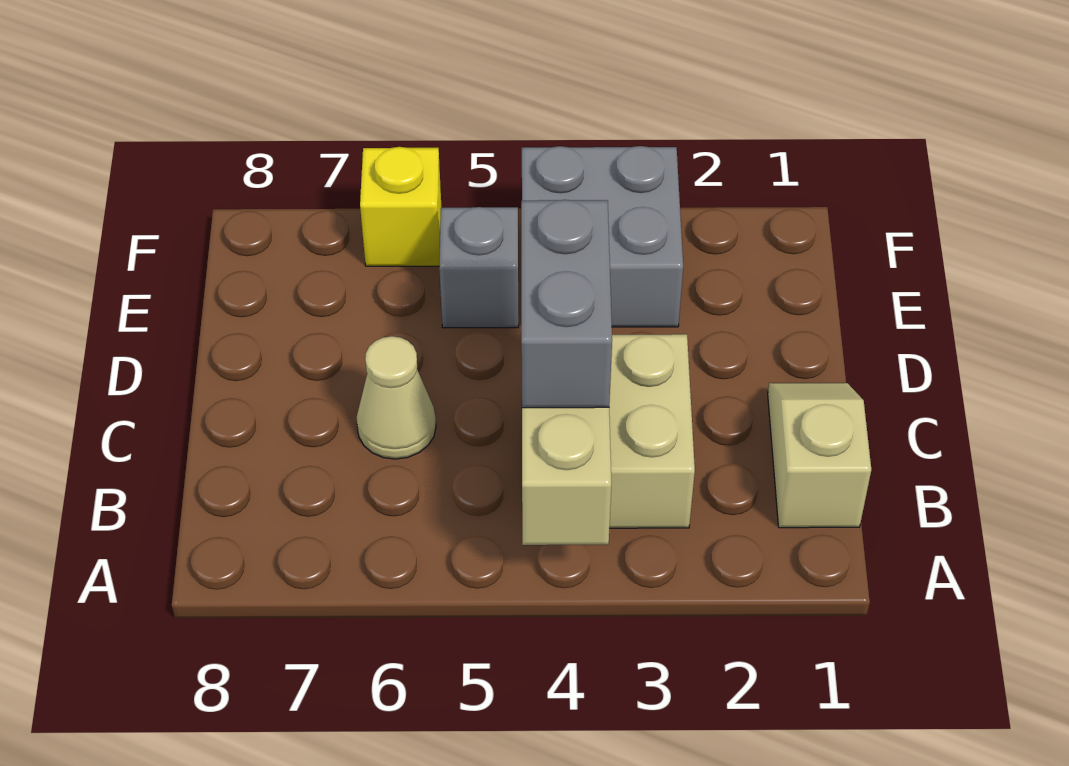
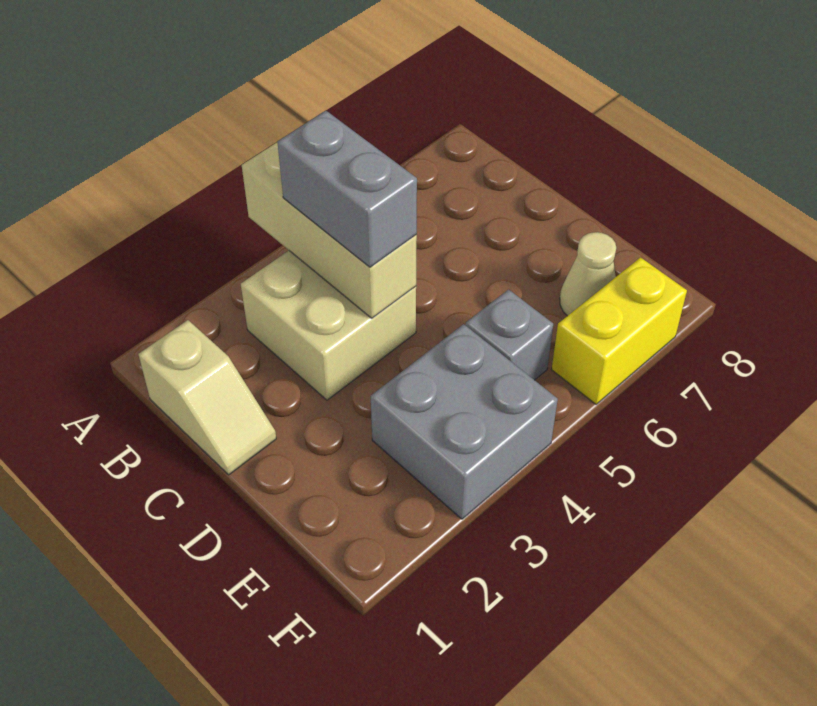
tan 1x1 cone [356,336,436,459] -> tan 1x1 cone moved to [560,232,616,316]
yellow 1x1 brick [360,147,442,266] -> yellow 1x2 brick [552,258,687,404]

